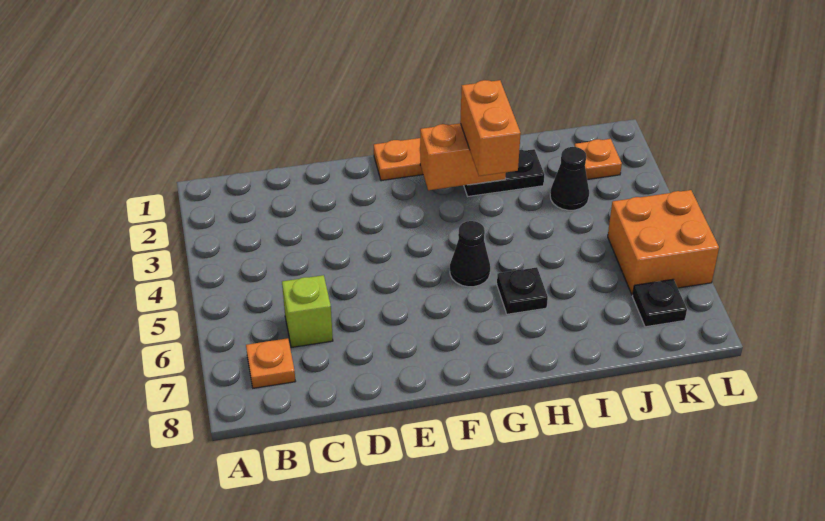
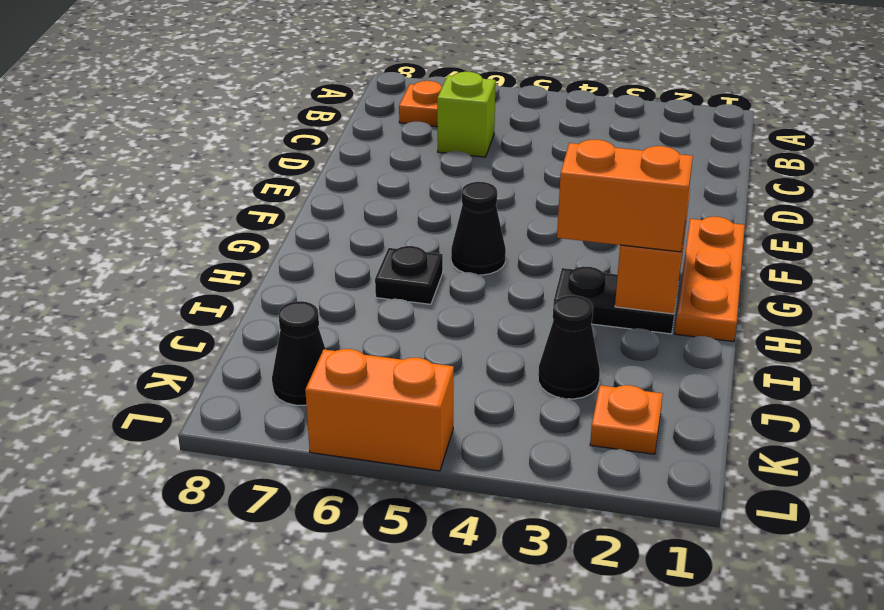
black 1x2 plate [464,149,544,196] -> black 1x2 plate turned to [553,266,678,334]
orange 2x2 brick [608,190,719,295] -> orange 1x2 brick [305,349,454,471]
black 1x1 plate [633,279,687,327] -> black 1x1 cone [272,301,326,405]

